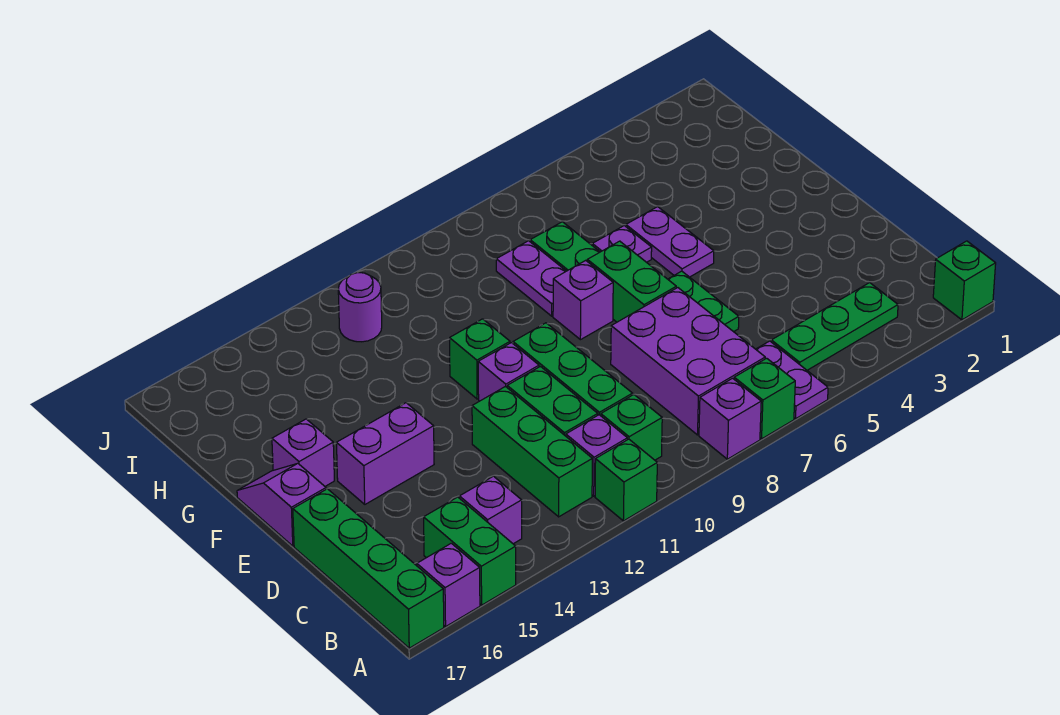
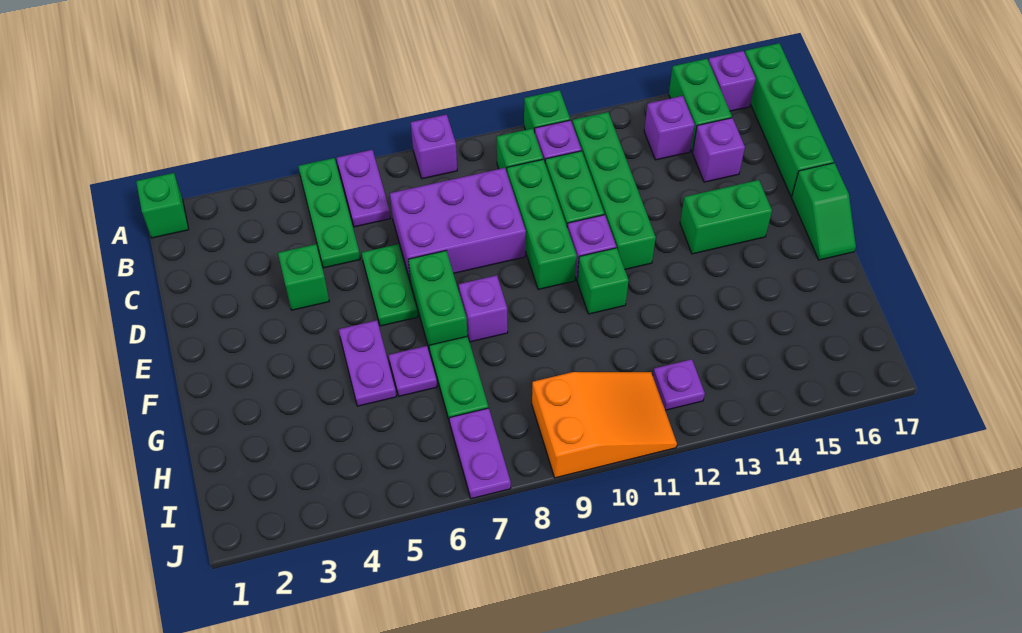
green 1x1 brick [734,358,795,439] -> green 1x1 brick moved to [278,244,329,310]
green 1x3 plate [771,283,898,370] -> green 1x3 plate turned to [298,158,360,268]
purple 2x3 brick [611,288,765,435] -> purple 2x3 brick turned to [390,168,526,283]
green 1x3 brick [472,386,592,517] -> green 1x4 brick [572,112,656,269]
purple 1x2 brick [336,403,434,504] -> green 1x2 brick [680,180,772,254]
purple 1x2 slope [237,463,326,546] -> green 1x2 slope [792,163,856,260]
purple 1x1 brick [272,419,334,486] -> purple 1x1 brick moved to [692,118,745,182]
purple 1x2 plate [496,241,566,316] -> purple 1x2 plate moved to [449,408,511,499]
none -> orange 2x3 slope [532,372,677,478]
purple 1x1 round brick [338,273,382,342] -> purple 1x1 plate [653,359,705,410]

